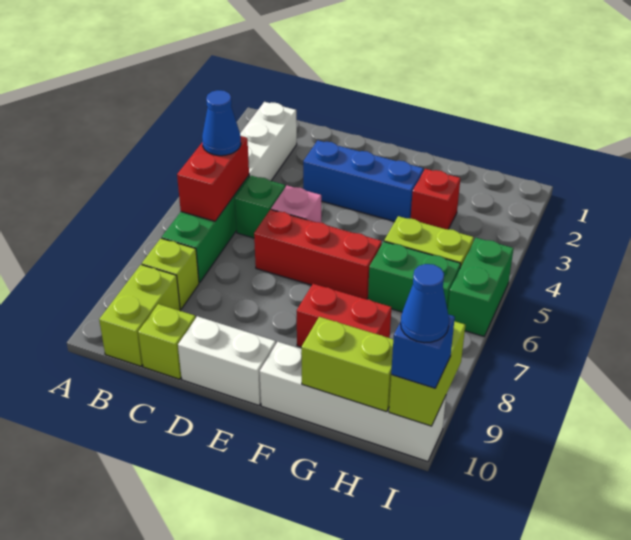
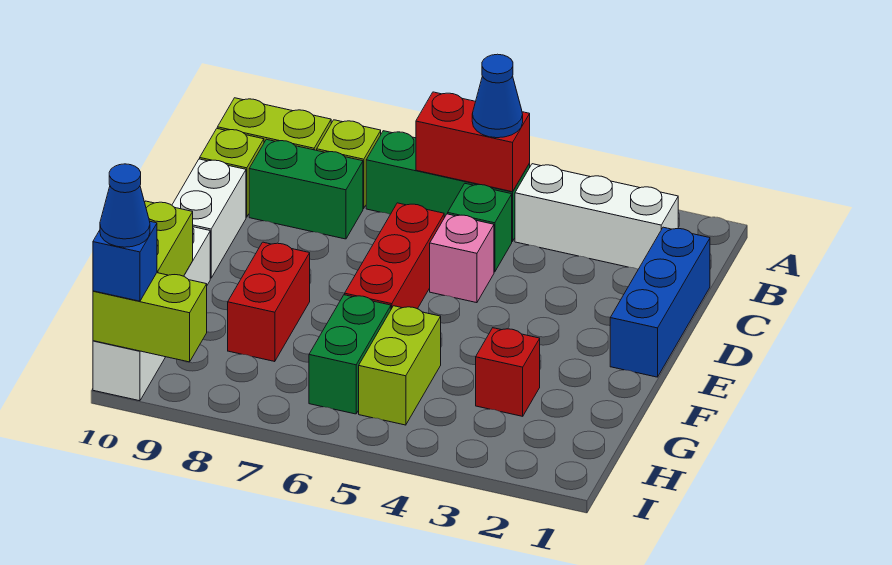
blue 1x3 brick [303,141,423,222] -> blue 1x3 brick moved to [610,227,710,377]
green 1x2 brick [448,238,514,336] -> green 1x2 brick moved to [249,139,363,239]

